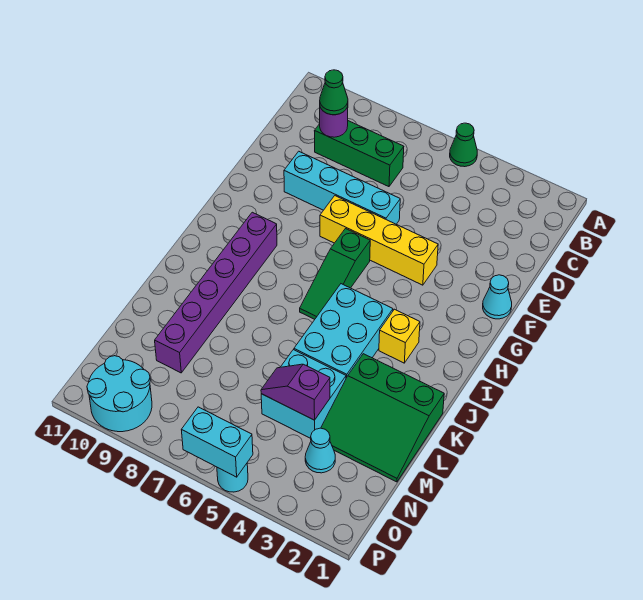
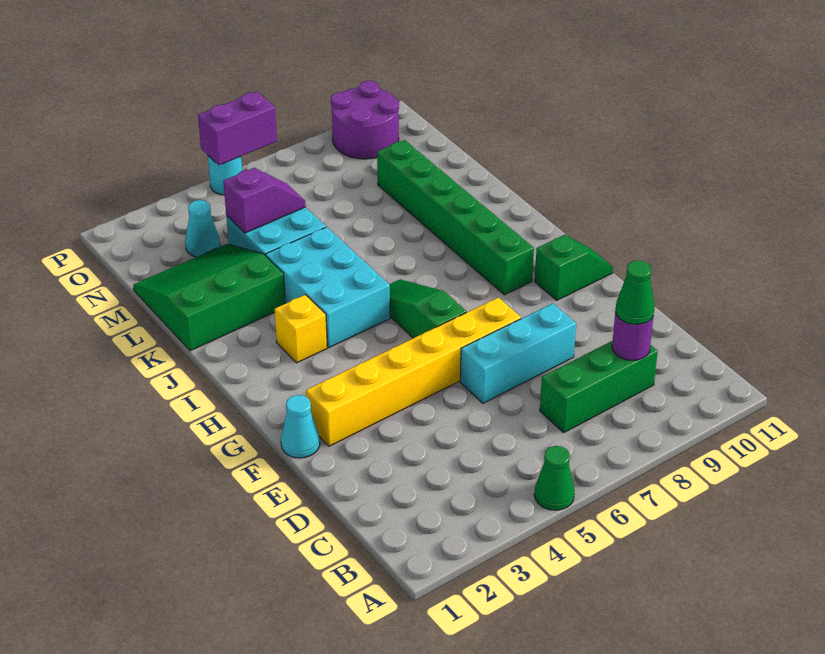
cyan 1x4 brick [284,151,400,224] -> cyan 1x3 brick [460,303,576,403]
yellow 1x4 brick [320,196,438,285] -> yellow 1x6 brick [306,297,521,446]
none -> green 1x2 slope [535,235,613,300]
purple 1x6 brick [155,212,277,373] -> green 1x6 brick [377,140,534,295]
cyan 2x2 round brick [87,356,152,432] -> purple 2x2 round brick [331,81,399,159]
cyan 1x2 brick [182,407,253,477] -> purple 1x2 brick [198,91,277,165]

